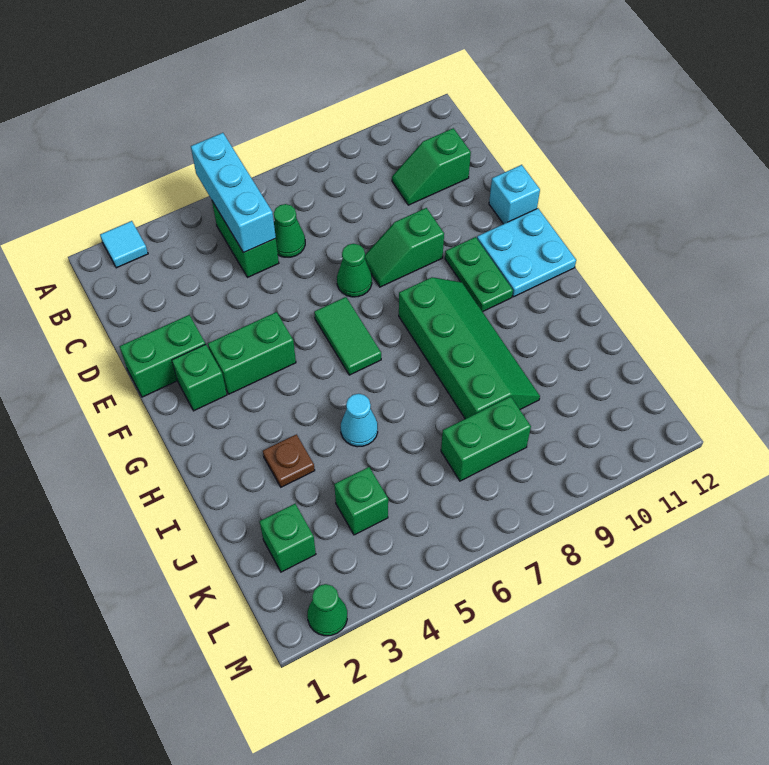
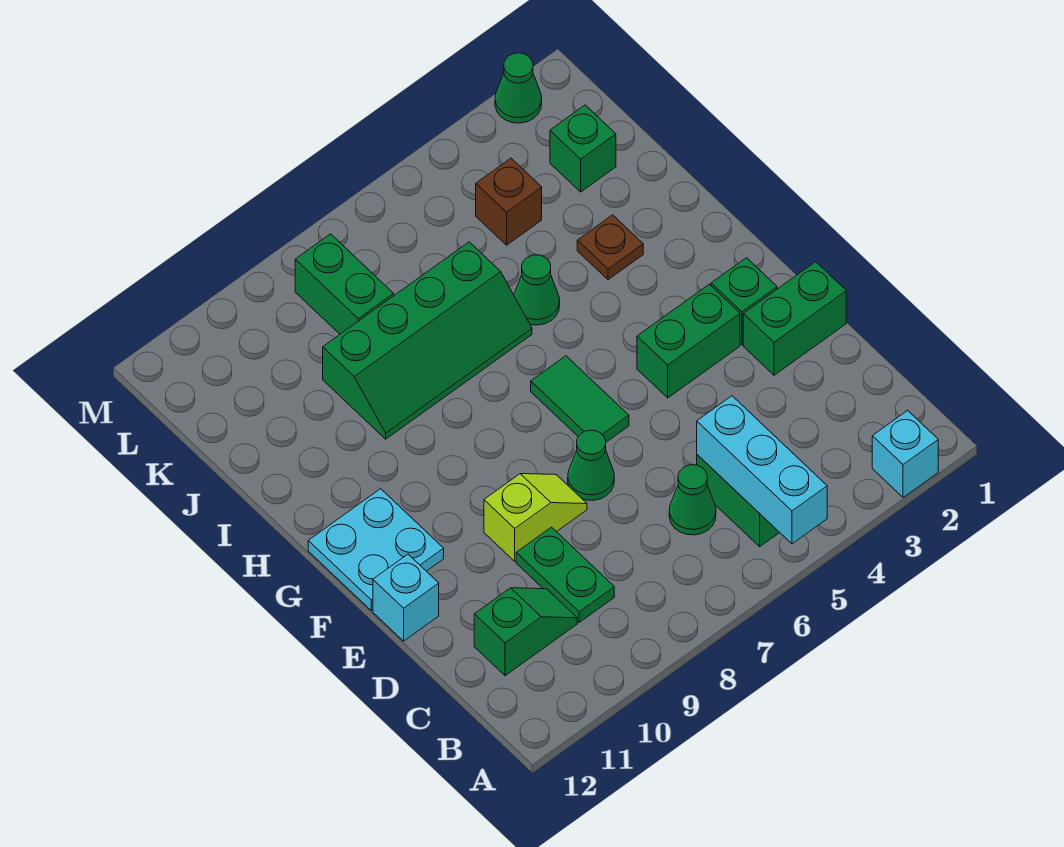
cyan 1x1 tile [100,221,148,268] -> cyan 1x1 brick [872,410,938,497]
green 1x2 slope [365,208,444,287] -> lime 1x2 slope [484,474,587,561]
green 1x2 plate [445,237,513,312] -> green 1x2 plate moved to [516,527,614,622]
green 2x4 slope [399,277,540,419] -> green 2x4 slope turned to [323,242,532,439]
cyan 1x1 cone [341,394,378,447] -> green 1x1 cone [514,255,560,325]
green 1x1 brick [334,467,388,535] -> brown 1x1 brick [476,158,542,245]
green 1x2 brick [441,397,531,481] -> green 1x2 brick turned to [295,234,394,334]

